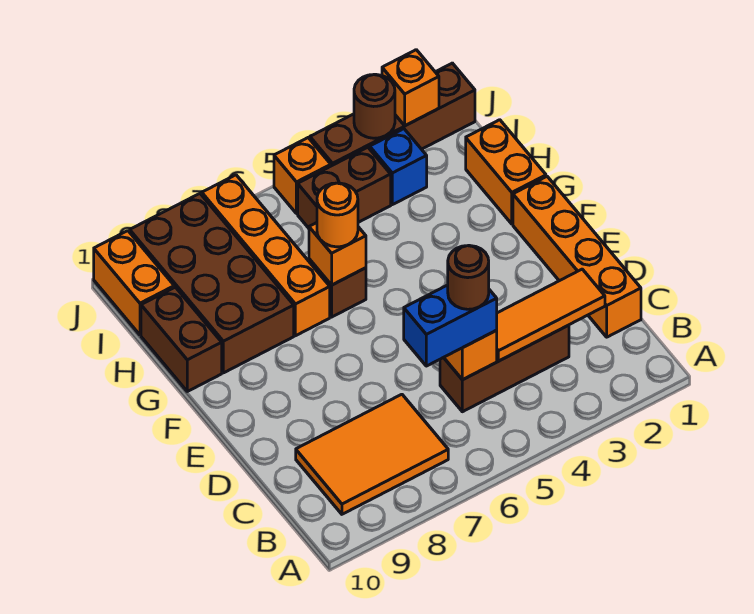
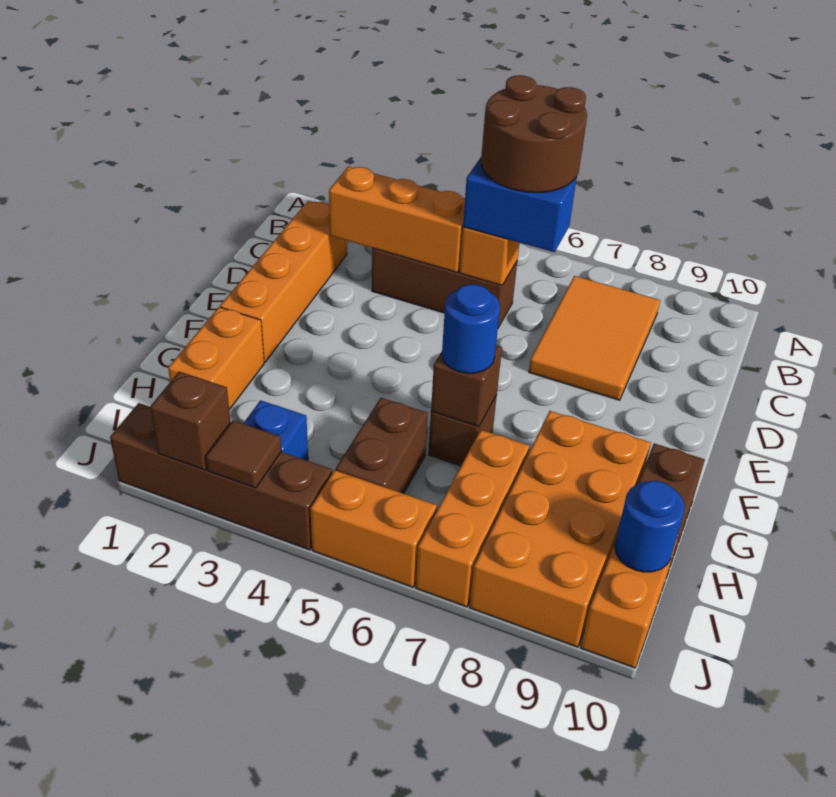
orange 2x3 tile [296,394,448,514] -> orange 2x3 tile turned to [529,276,660,400]
orange 1x3 tile [497,269,605,361] -> orange 1x3 brick [329,167,465,272]
brown 1x1 round brick [448,245,489,309] -> brown 2x2 round brick [481,75,587,193]
orange 1x1 brick [309,223,366,285] -> brown 1x1 brick [431,345,502,427]
orange 1x1 round brick [317,183,358,247] -> blue 1x1 round brick [442,284,500,373]
orange 1x4 brick [202,175,330,336] -> orange 1x3 brick [416,430,529,607]
brown 2x4 brick [130,194,294,373] -> orange 2x4 brick [469,411,651,647]
brown 1x2 brick [298,147,391,228] -> brown 1x2 brick turned to [336,398,428,494]
none -> blue 1x1 round brick [615,481,685,572]
orange 1x1 brick [382,50,439,126] -> brown 1x1 brick [150,371,231,470]
brown 1x1 round brick [354,74,395,138] -> brown 1x1 tile [206,421,281,488]
orange 1x1 brick [274,138,331,214] -> orange 1x2 brick [310,470,437,587]

